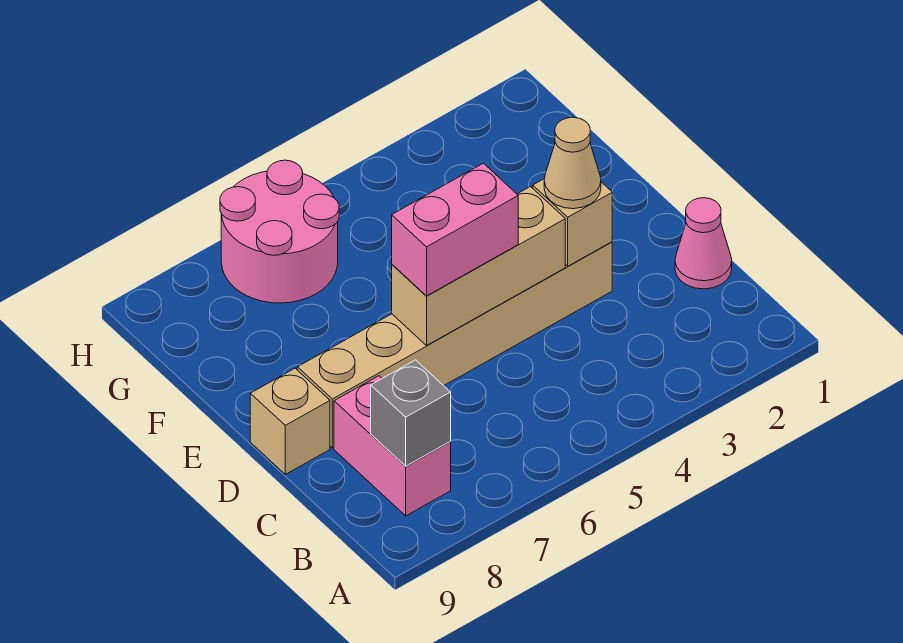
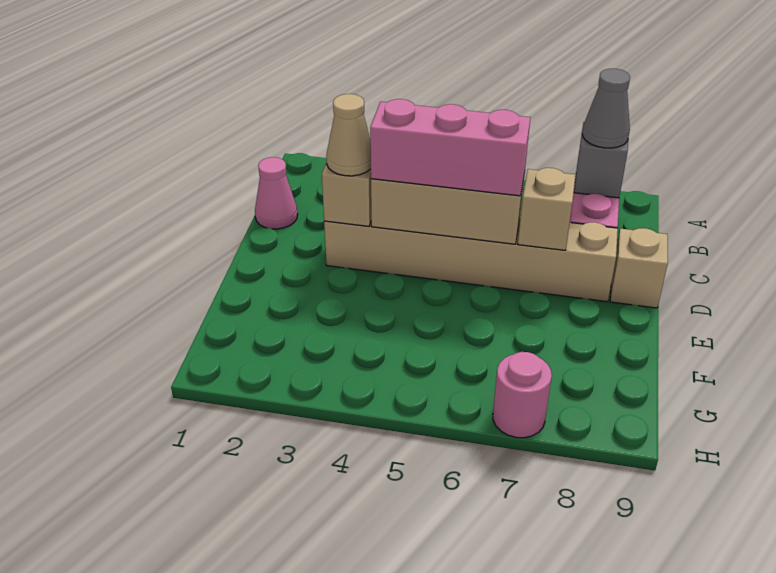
none -> grey 1x1 cone [582,69,630,148]
pink 1x2 brick [392,163,518,296] -> pink 1x3 brick [370,99,530,196]
none -> tan 1x1 brick [518,168,575,250]
pink 2x2 round brick [220,160,339,303] -> pink 1x1 round brick [493,352,552,438]

